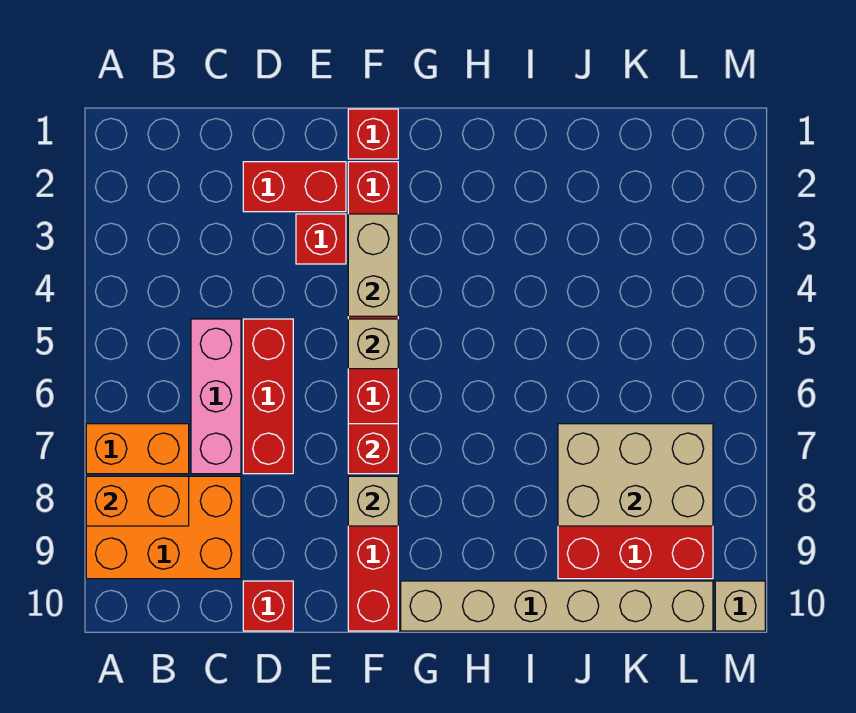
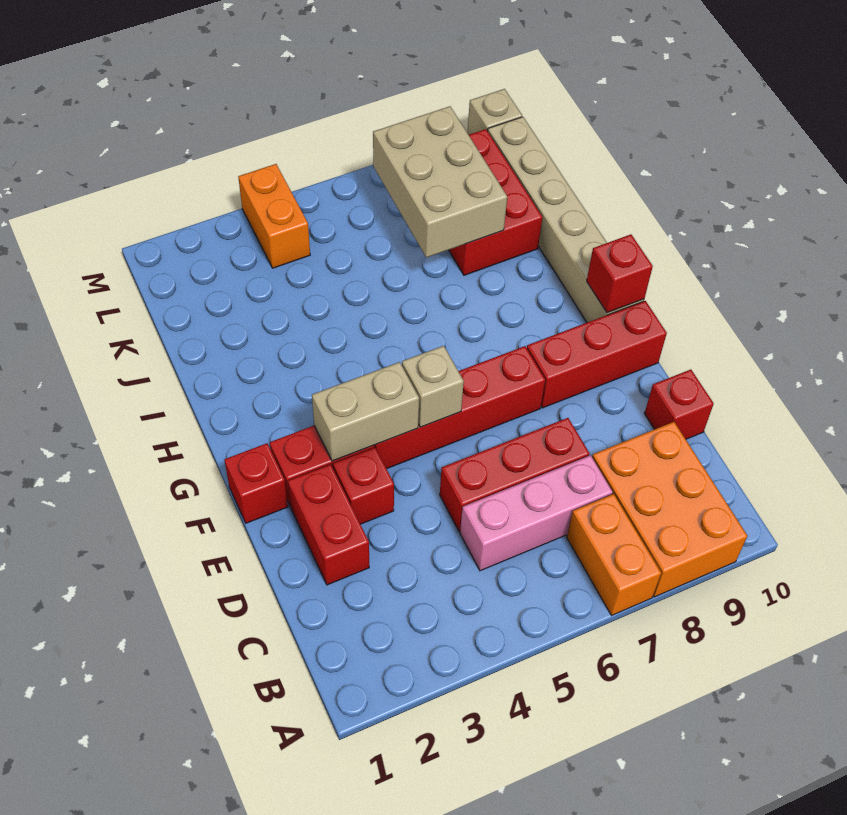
orange 1x2 brick [86,476,189,526] -> orange 1x2 brick moved to [238,164,310,268]
red 1x1 brick [348,424,398,474] -> red 1x1 brick moved to [587,234,653,313]
tan 1x1 brick [348,476,398,526] -> none

